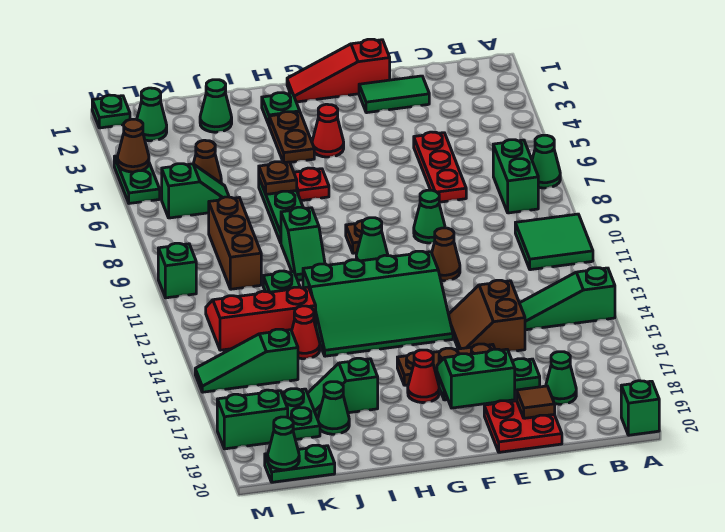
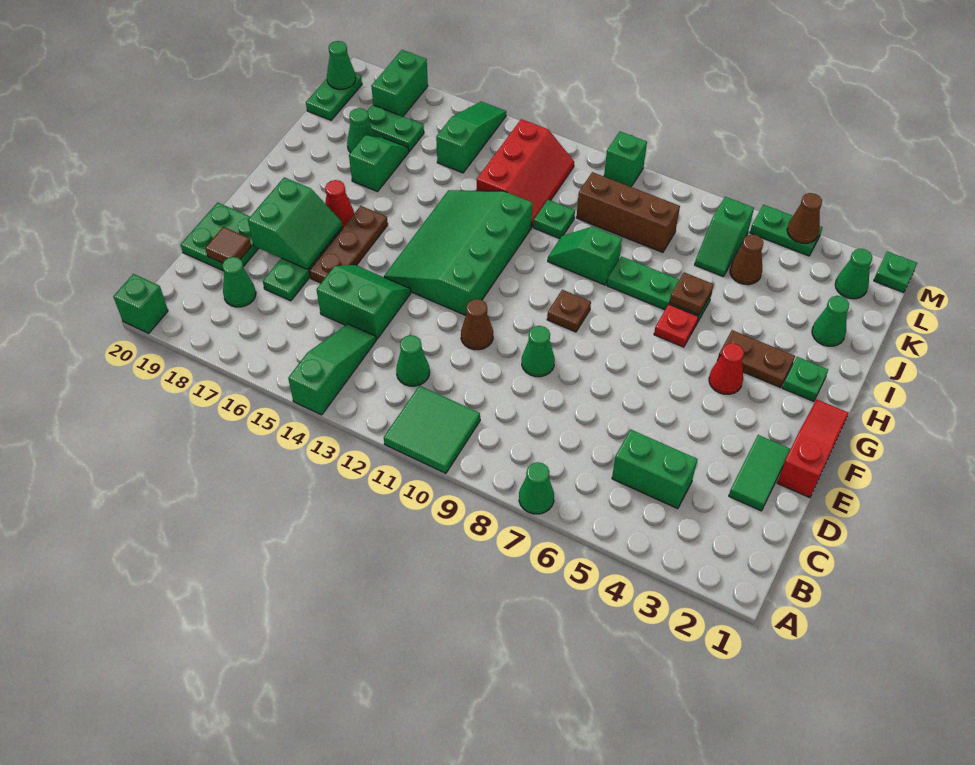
green 1x2 brick [493,140,538,213] -> green 1x2 brick moved to [612,430,698,509]
red 1x3 plate [414,132,466,202] -> none
brown 2x2 slope [449,280,525,351] -> green 2x2 slope [316,265,411,339]
red 2x2 plate [484,401,562,452] -> green 2x2 plate [181,203,259,270]
green 1x1 cone [356,218,388,261] -> green 1x1 cone moved to [396,335,430,386]
red 1x1 cone [292,306,320,359] -> none

